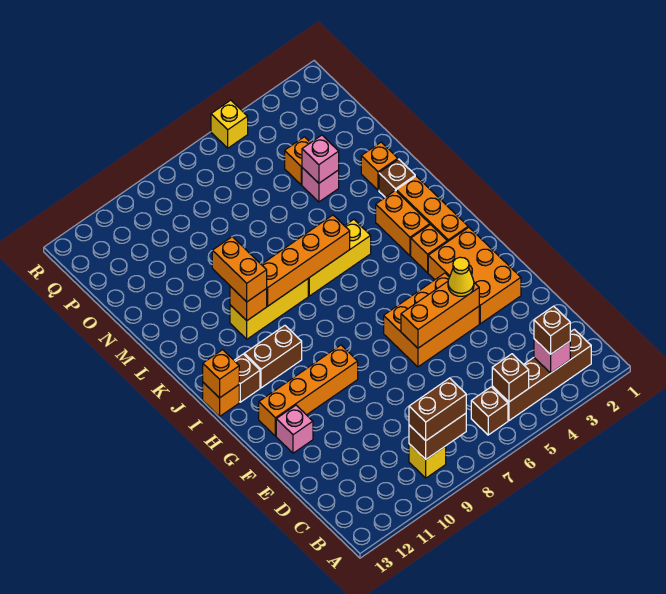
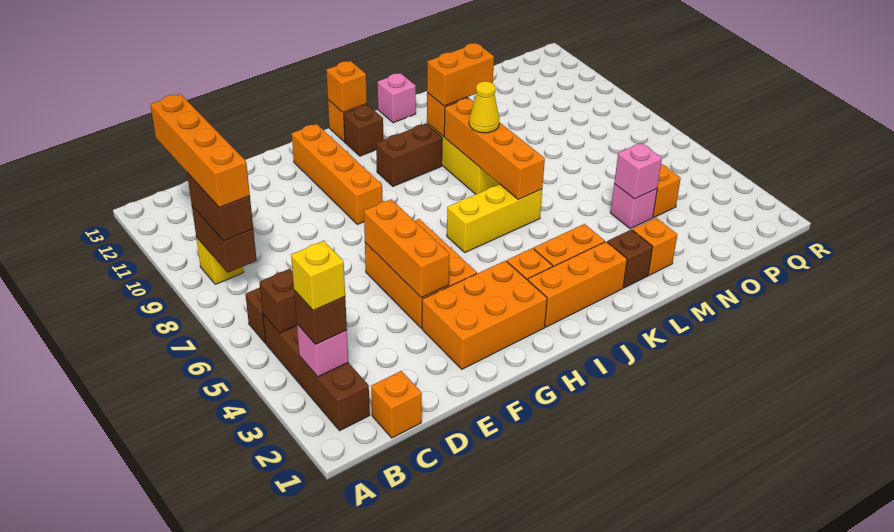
none -> orange 1x4 brick [150,94,250,208]
none -> orange 1x1 brick [371,371,422,438]
yellow 1x1 cone [448,257,474,296] -> yellow 1x1 cone moved to [469,81,499,133]
pink 1x1 brick [276,405,313,453] -> pink 1x1 brick moved to [378,73,416,123]
brown 1x2 brick [244,326,302,388] -> brown 1x2 brick turned to [376,124,442,186]
yellow 1x3 brick [308,219,371,296] -> yellow 1x3 brick turned to [447,184,542,252]
yellow 1x1 brick [211,100,248,148] -> yellow 1x1 brick moved to [291,241,345,311]

